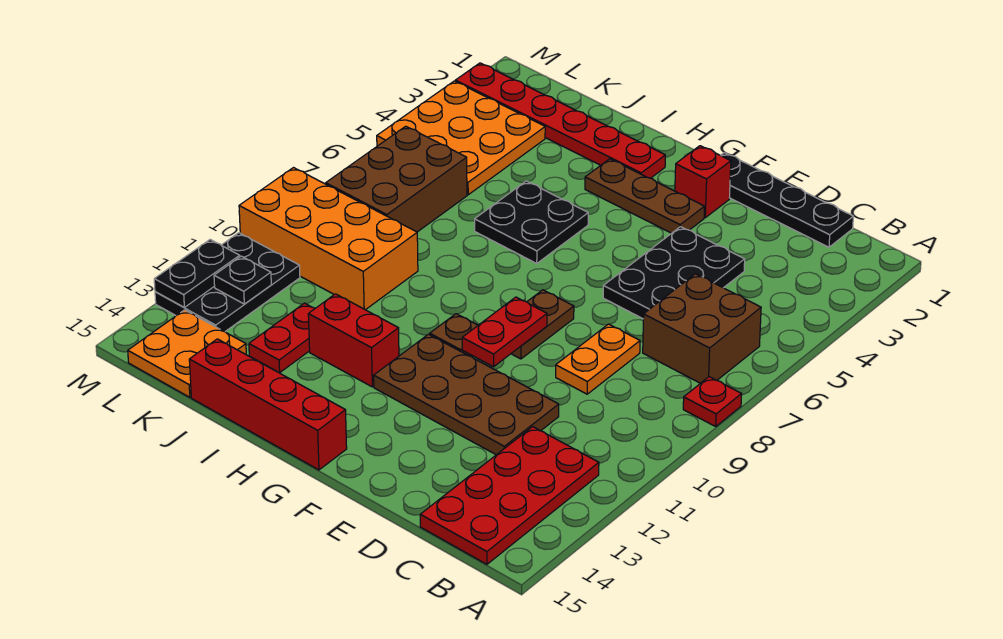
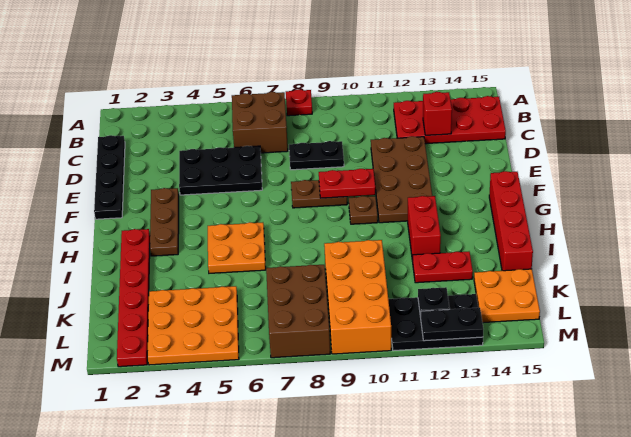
orange 1x2 plate [556,324,640,394] -> black 1x2 plate [289,141,344,170]
red 1x1 brick [675,146,731,218] -> red 1x1 brick moved to [423,92,452,135]
black 2x2 plate [475,181,588,263] -> orange 2x2 plate [208,222,266,273]
brown 2x3 brick [326,126,467,232] -> brown 2x3 brick turned to [266,265,330,358]

